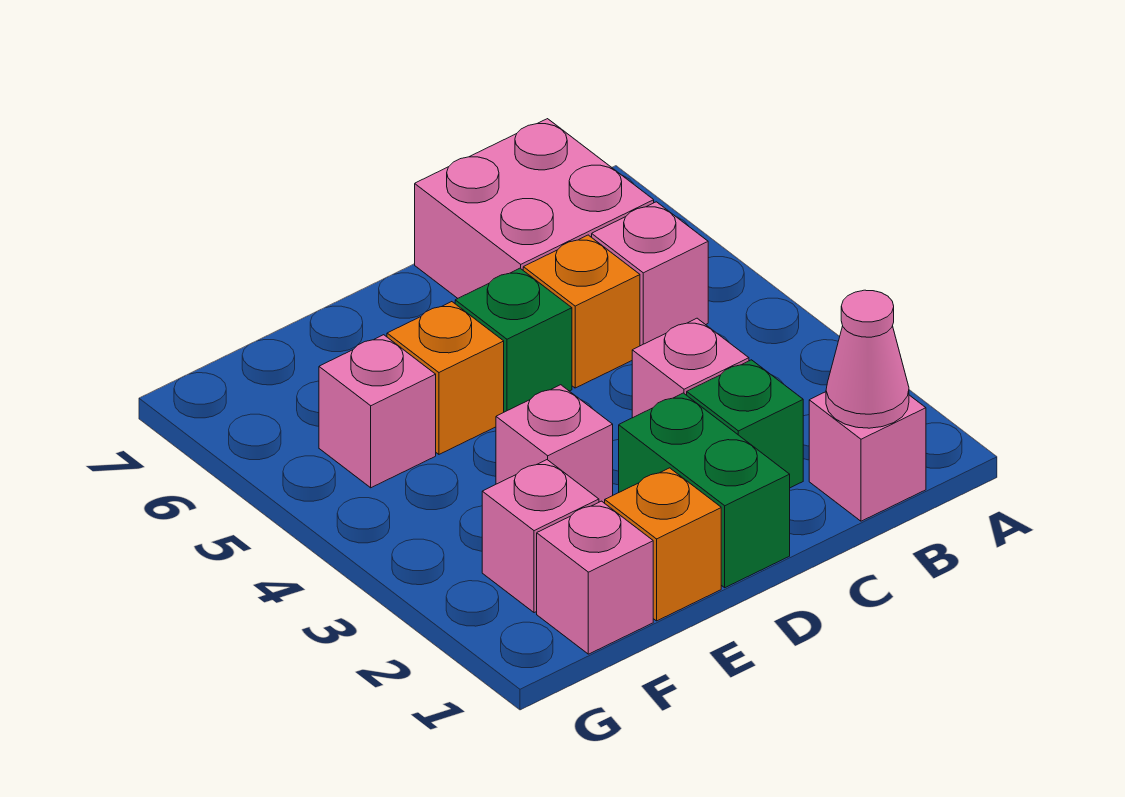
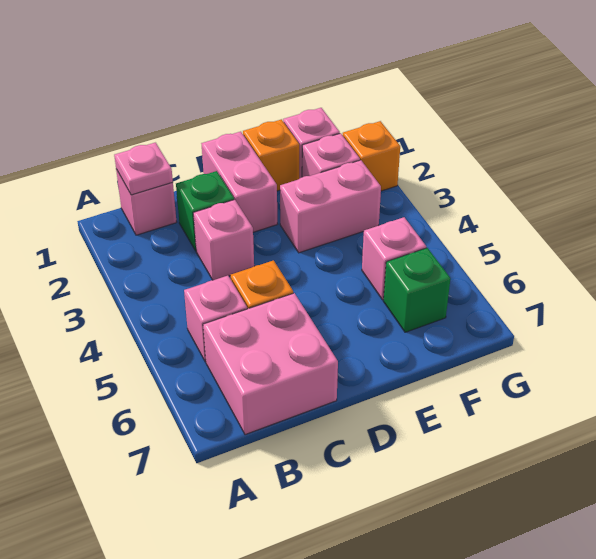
pink 1x1 cone [826,290,909,428] -> pink 1x1 plate [114,143,173,195]
green 1x2 brick [619,393,790,588] -> pink 1x2 brick [201,132,277,232]
green 1x1 brick [455,268,572,412] -> green 1x1 brick moved to [383,248,450,332]
pink 1x1 brick [496,385,613,503] -> pink 1x2 brick [280,160,381,253]
orange 1x1 brick [387,302,504,454] -> orange 1x1 brick moved to [343,121,400,191]

